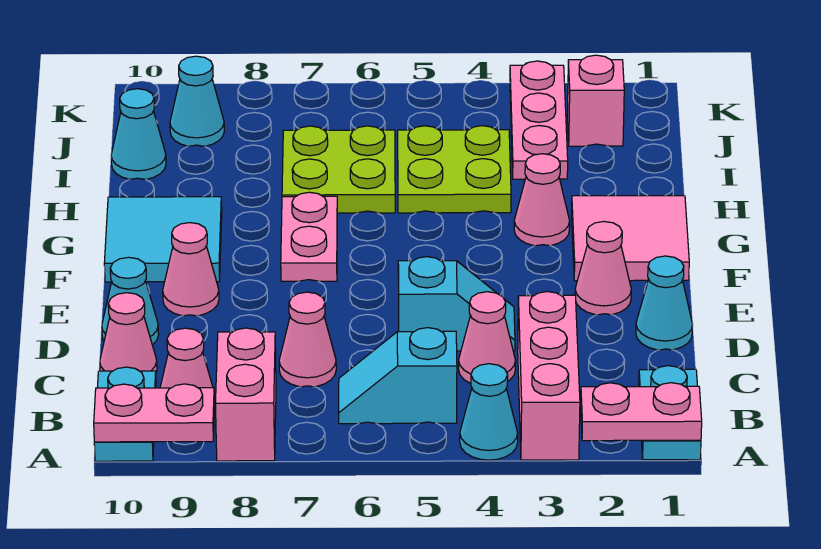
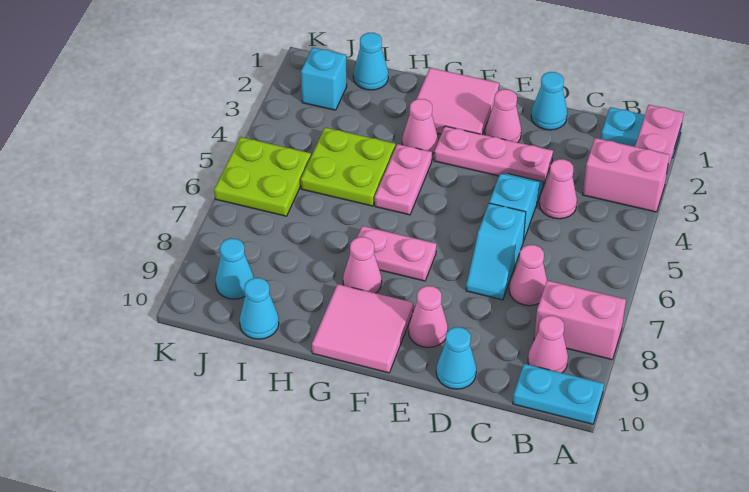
pink 1x3 brick [518,292,580,460] -> pink 1x2 brick [583,138,670,212]
cyan 1x1 cone [460,364,518,460] -> cyan 1x1 cone moved to [353,33,388,90]
pink 1x2 plate [94,384,215,442] -> pink 1x2 plate moved to [375,144,432,215]
cyan 1x2 slope [339,328,457,424] -> cyan 1x2 slope moved to [466,203,526,300]
pink 1x1 cone [100,293,157,372] -> pink 1x1 cone moved to [343,237,382,293]
cyan 2x2 tile [104,197,222,282] -> pink 2x2 tile [312,284,413,373]
lime 2x2 plate [282,126,395,213] -> lime 2x2 plate moved to [214,137,311,216]
pink 1x3 plate [510,61,568,179] -> pink 1x3 plate moved to [434,126,553,185]
pink 1x1 brick [567,55,624,146] -> cyan 1x1 brick [301,48,347,110]

